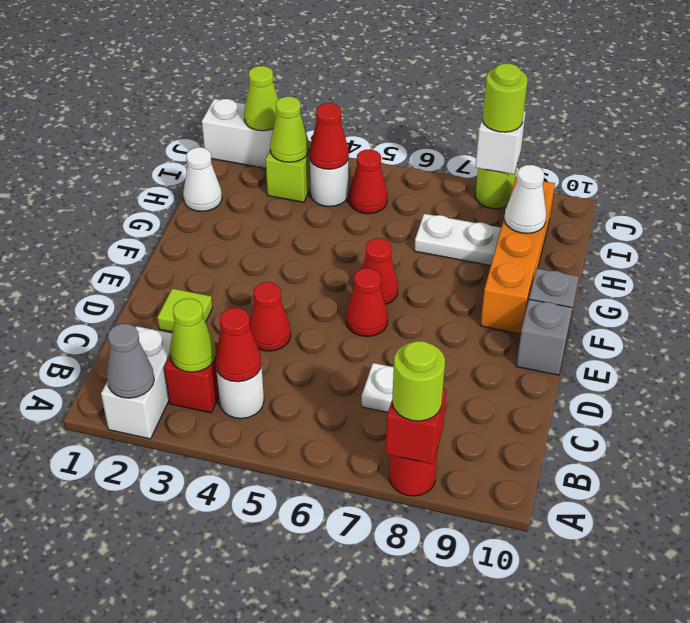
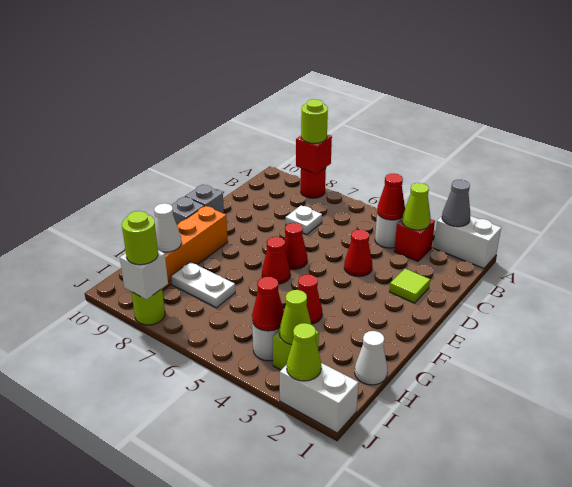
white 1x2 brick [101,326,172,439] -> white 1x2 brick turned to [433,216,501,268]
red 1x1 cone [349,150,387,214] -> red 1x1 cone moved to [298,274,322,324]

